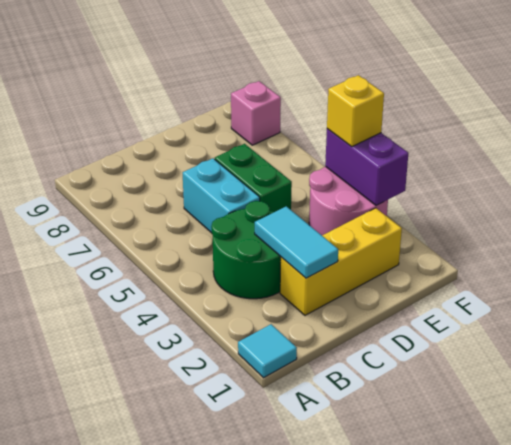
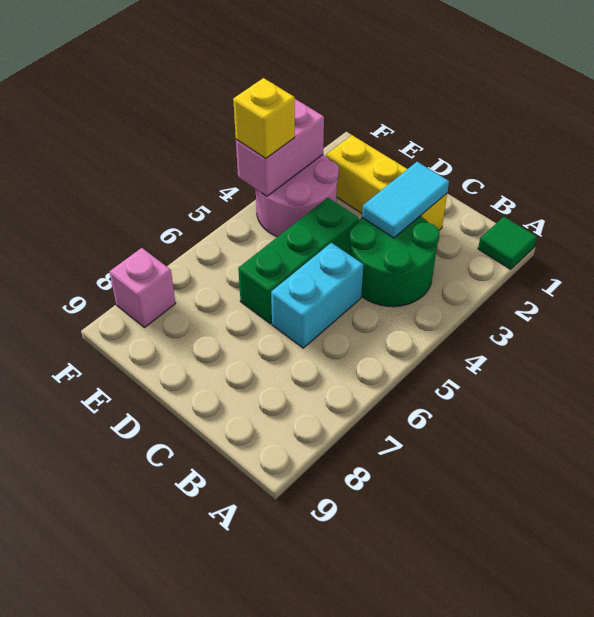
cyan 1x1 tile [238,324,297,378] -> green 1x1 tile [478,217,537,269]
green 1x2 brick [215,144,292,212] -> green 1x3 brick [238,198,359,324]
purple 1x2 brick [325,129,408,206] -> pink 1x2 brick [236,99,324,196]

